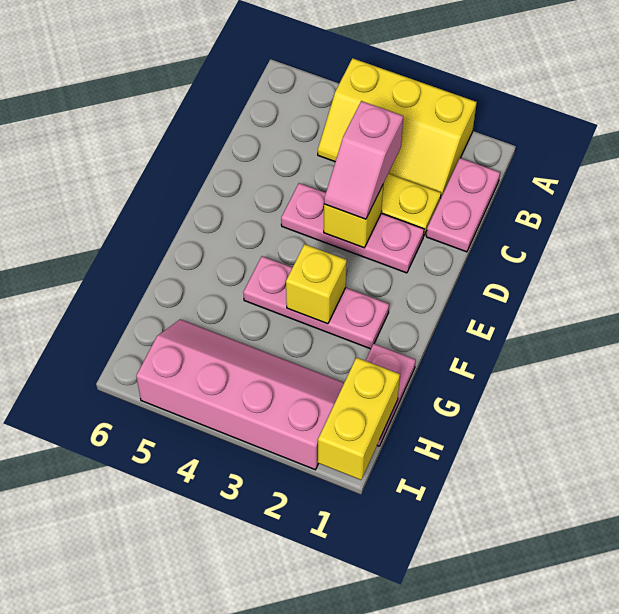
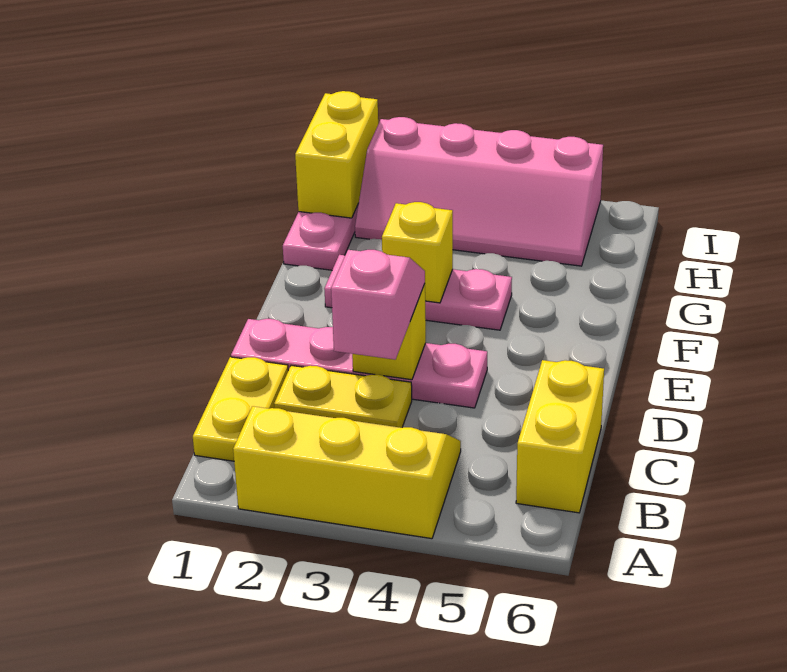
pink 1x2 plate [426,158,500,252] -> yellow 1x2 plate [193,357,288,461]
none -> yellow 1x2 brick [516,360,604,513]
pink 1x3 plate [281,183,424,273] -> pink 1x4 plate [231,319,487,408]

